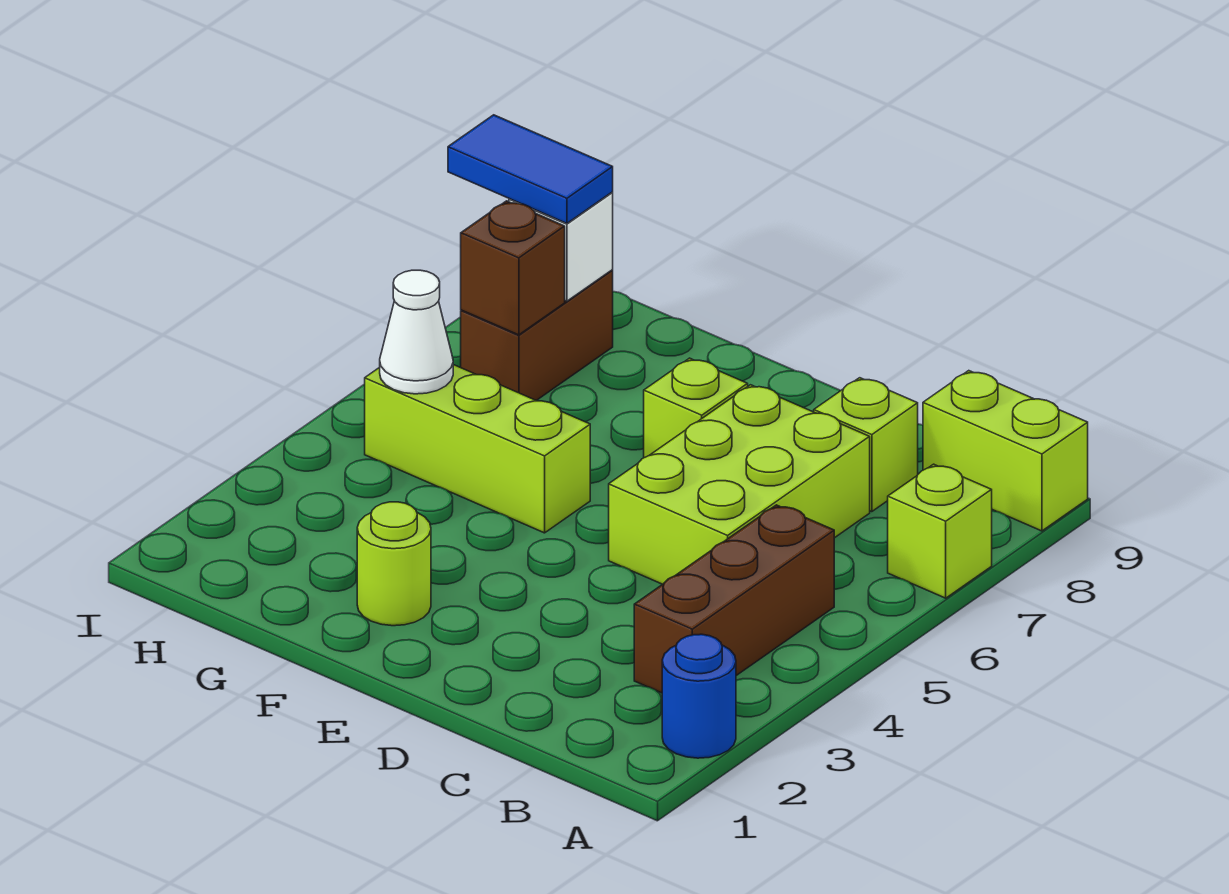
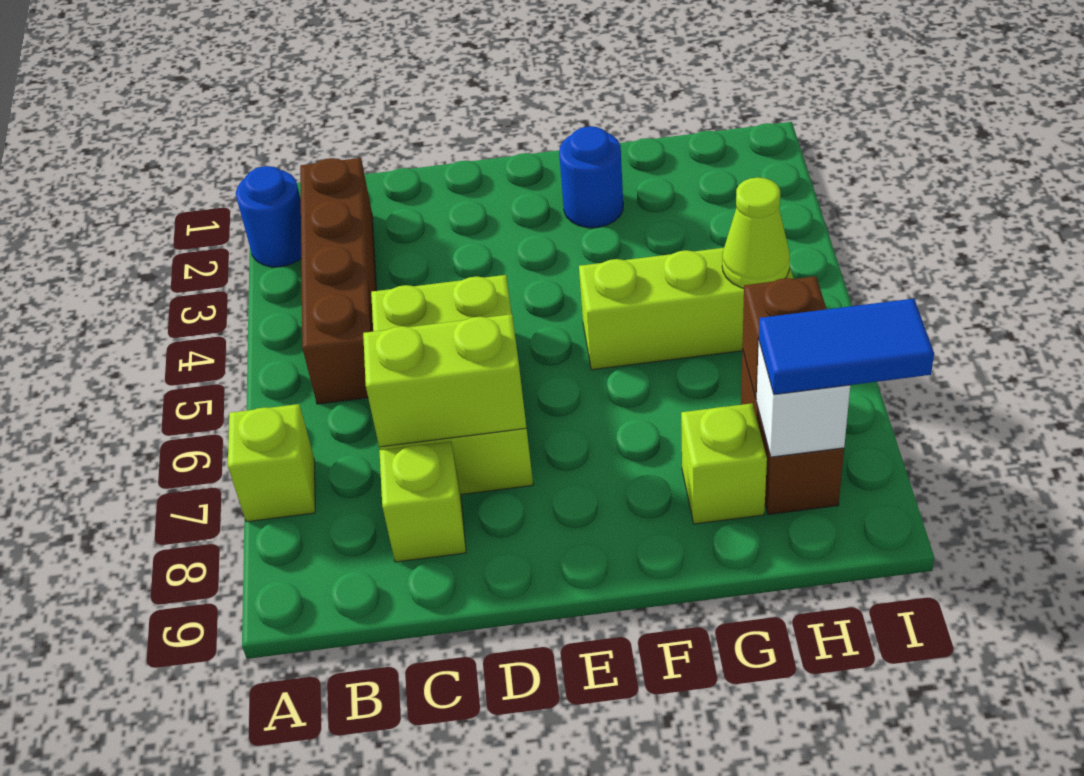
lime 1x2 brick [923,371,1088,531] -> lime 1x2 brick moved to [363,314,526,447]
brown 1x3 brick [634,505,834,693] -> brown 1x4 brick [300,158,377,404]
lime 1x1 brick [644,358,748,458] -> lime 1x1 brick moved to [681,403,767,524]
lime 1x1 round brick [357,502,431,626] -> blue 1x1 round brick [559,126,623,228]
white 1x1 cone [380,270,453,394] -> lime 1x1 cone [722,178,790,288]

